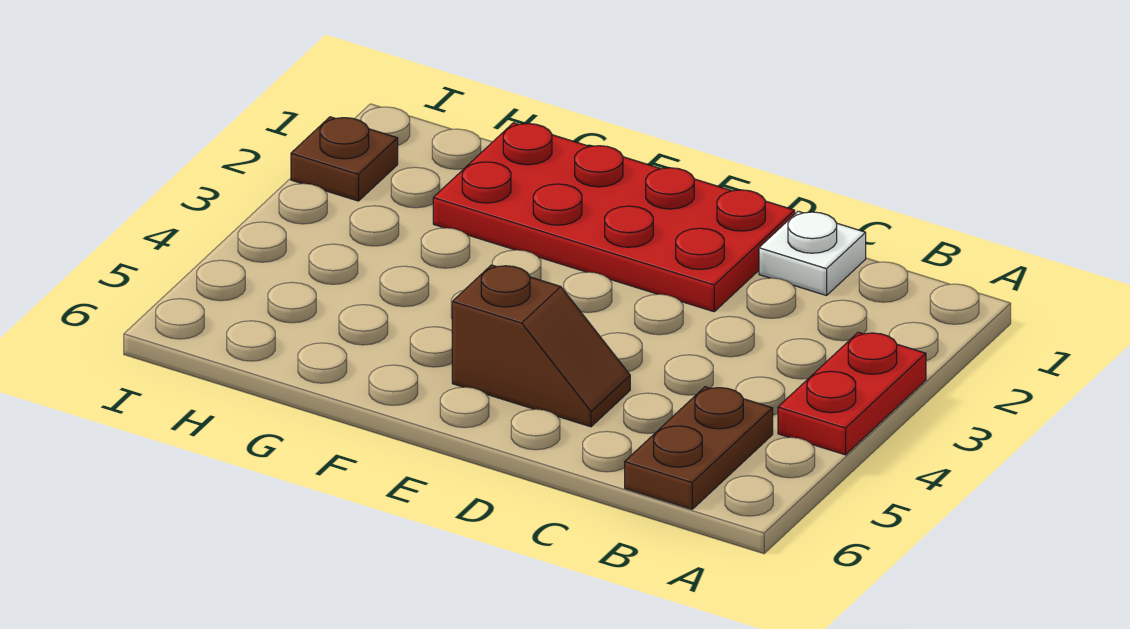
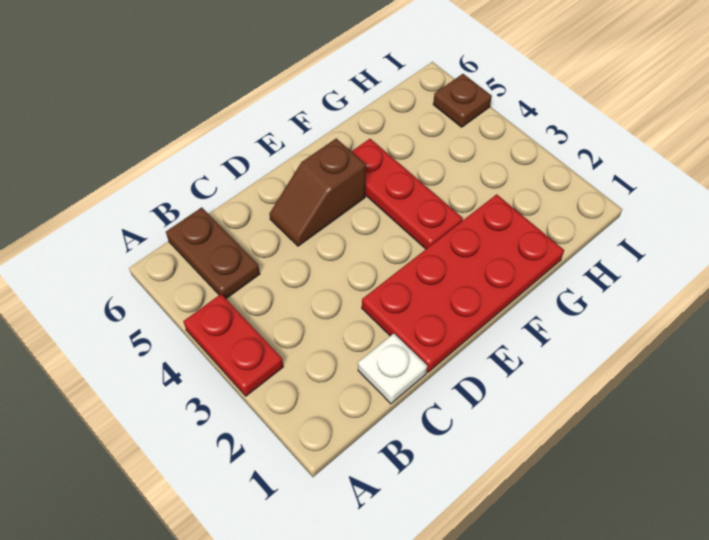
none -> red 1x3 plate [351,139,463,249]
brown 1x1 plate [291,117,398,201] -> brown 1x1 plate moved to [433,74,492,127]

